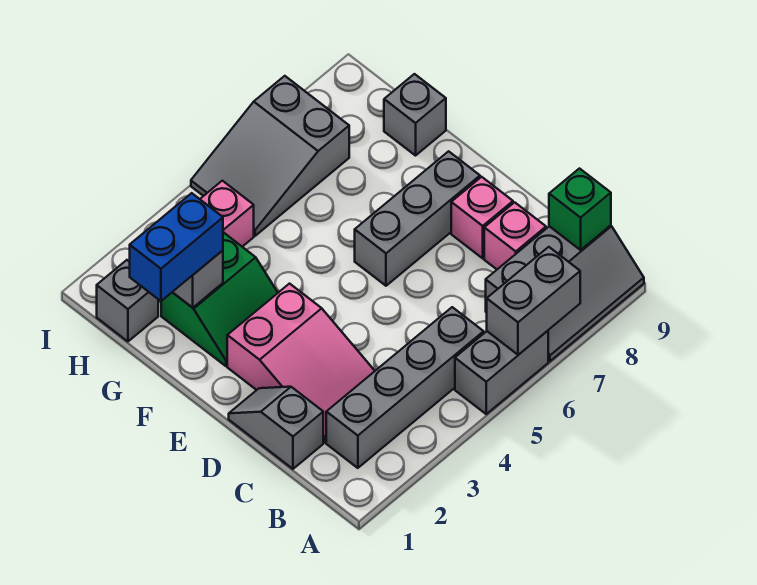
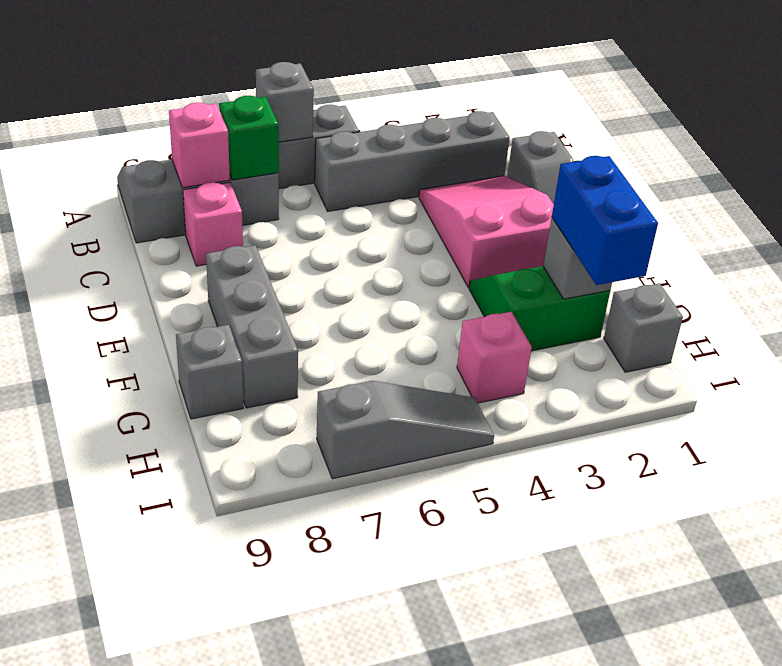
grey 1x2 brick [487,247,580,355] -> grey 1x1 brick [256,62,314,142]
green 1x1 brick [549,169,611,250] -> green 1x1 brick moved to [219,96,279,180]
pink 1x1 brick [451,177,513,258] -> pink 1x1 brick moved to [169,103,230,188]
grey 1x3 brick [355,151,480,286] -> grey 1x3 brick turned to [206,245,298,408]
blue 1x2 brick [130,193,223,301] -> blue 1x2 brick turned to [552,156,658,285]
grey 2x3 slope [191,76,349,236] -> grey 1x3 slope [317,381,494,479]

